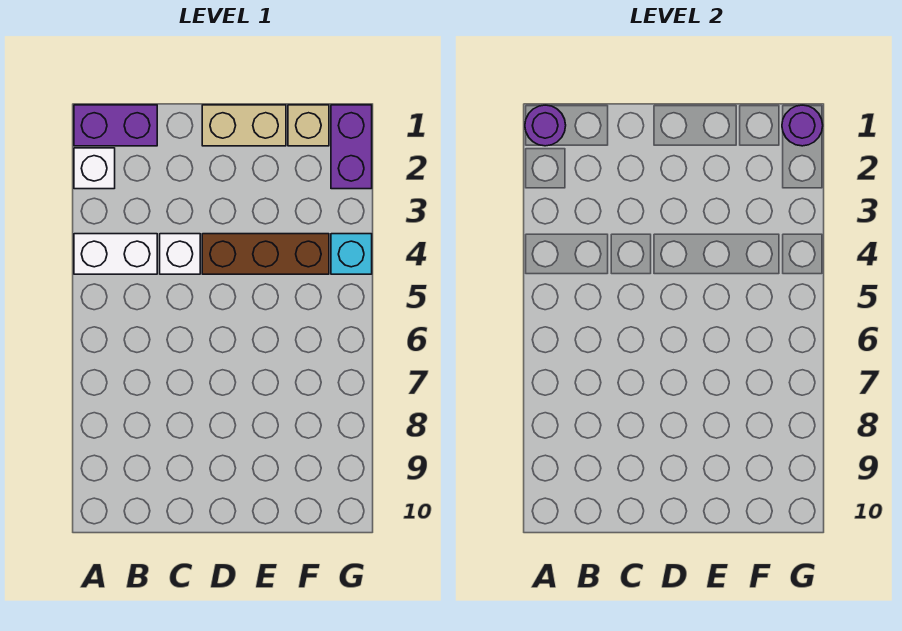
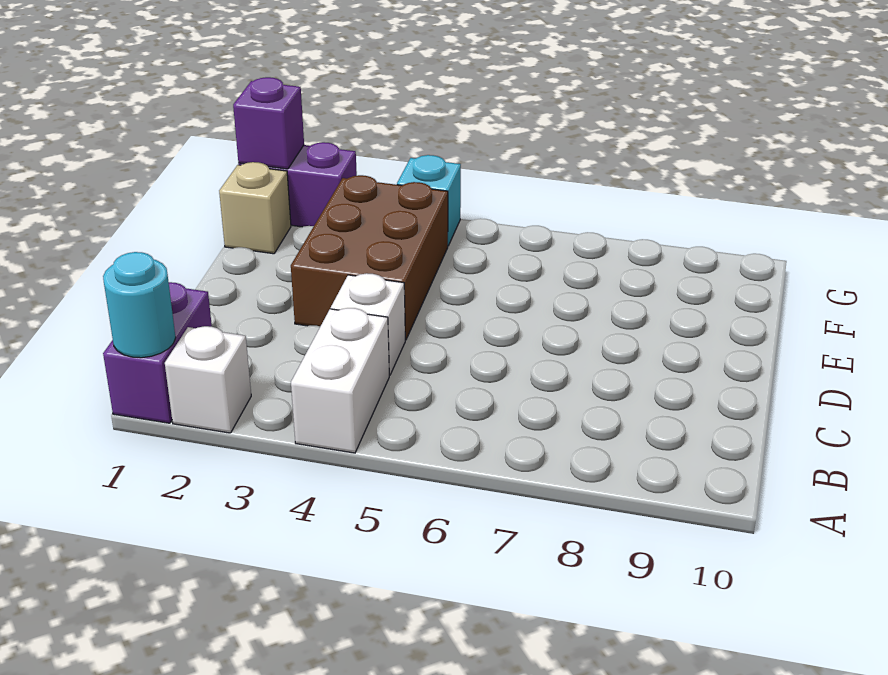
purple 1x1 round brick [525,105,566,146] -> cyan 1x1 round brick [103,252,176,358]
tan 1x2 brick [202,105,286,146] -> none
brown 1x3 brick [202,234,329,274] -> brown 2x3 brick [291,175,448,340]
purple 1x1 round brick [782,105,823,146] -> purple 1x1 brick [233,77,304,169]

